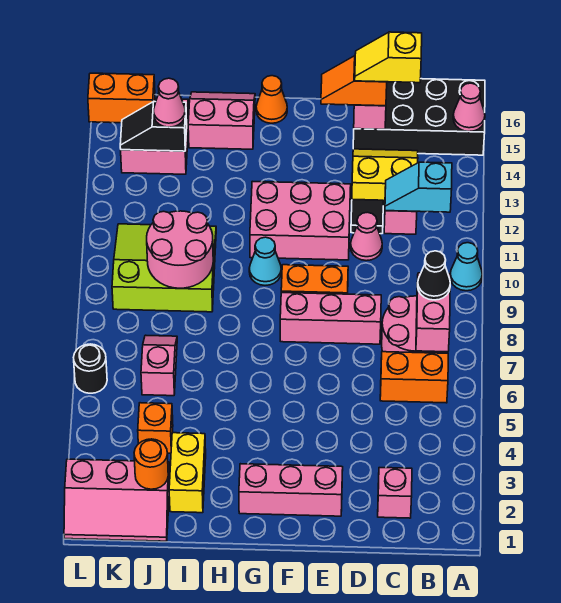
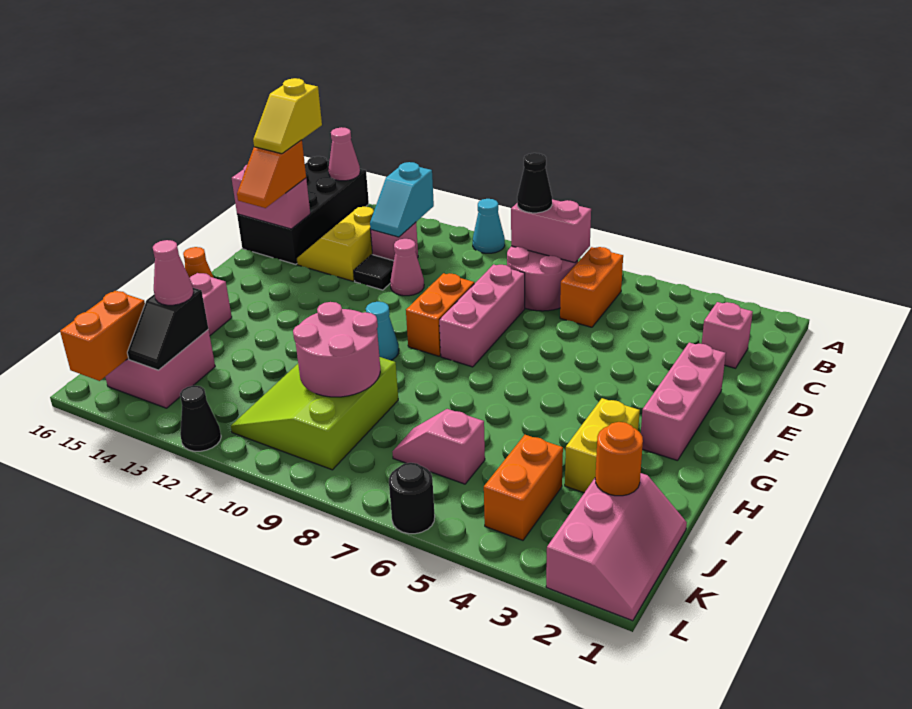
pink 2x3 brick [250,181,351,260] -> none
yellow 1x2 brick [169,433,206,513] -> yellow 1x2 brick turned to [565,398,640,493]
orange 1x1 brick [138,403,173,453] -> orange 1x2 brick [484,435,563,540]
none -> black 1x1 cone [180,385,221,451]

